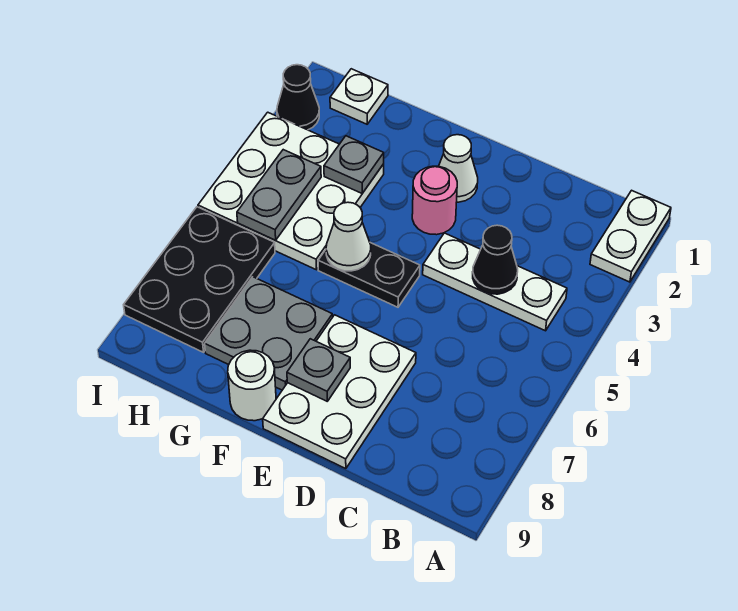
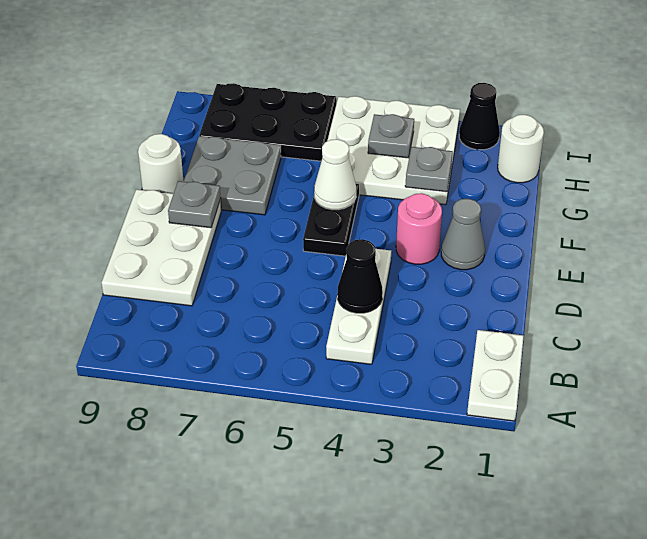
white 1x2 plate [590,190,671,282] -> white 1x2 plate turned to [467,330,524,421]
white 2x3 plate [263,315,416,469] -> white 2x3 plate turned to [102,189,221,306]
white 1x1 cone [438,135,478,202] -> grey 1x1 cone [441,199,485,270]
white 1x1 plate [330,69,388,124] -> white 1x1 round brick [498,115,544,183]
grey 1x2 plate [237,150,321,240] -> grey 1x1 plate [368,114,414,158]

